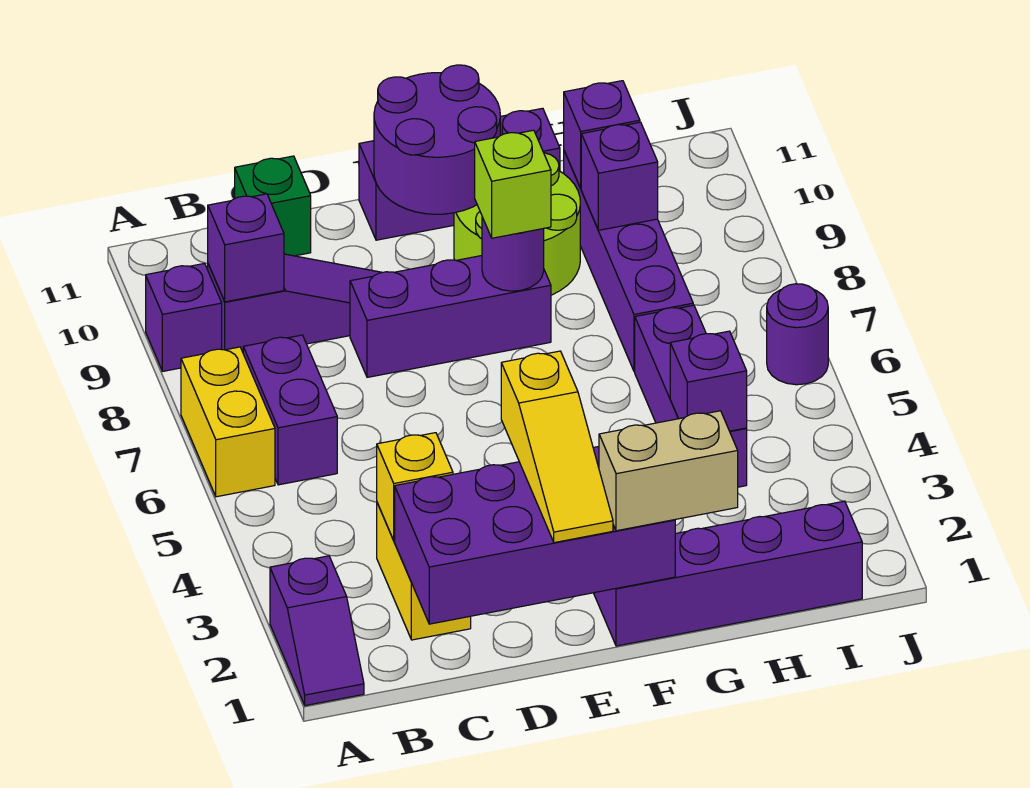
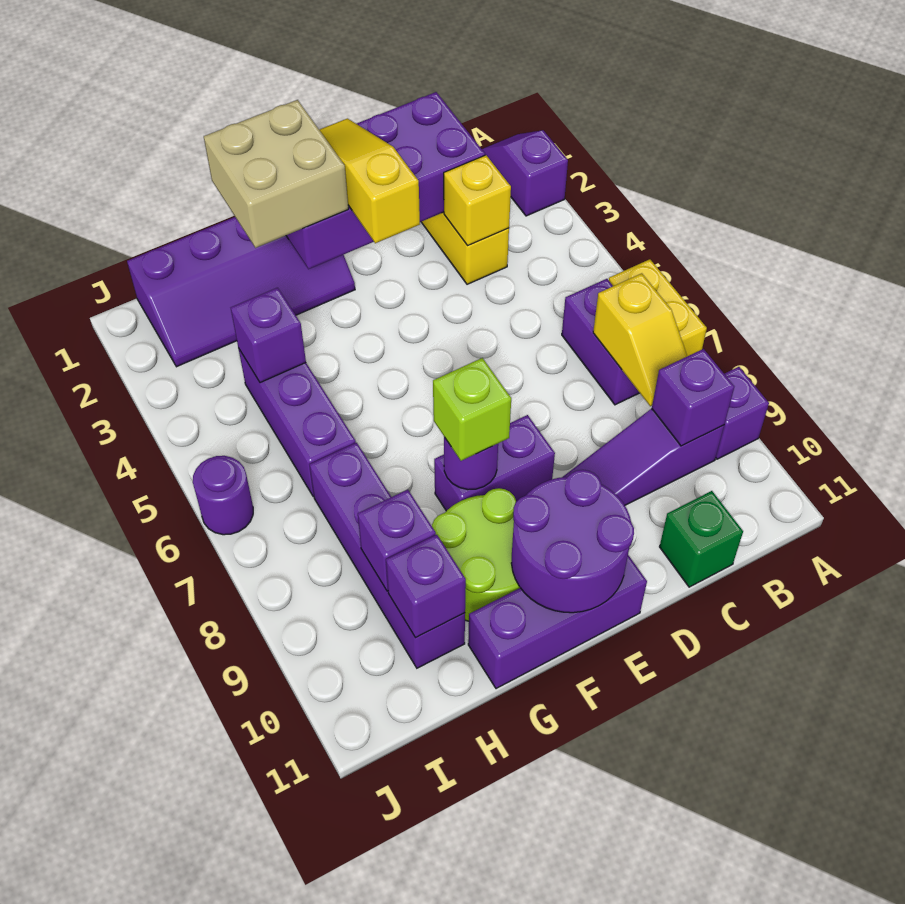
none -> yellow 1x2 slope [593,273,687,406]
purple 1x3 brick [350,256,551,377] -> purple 1x2 brick [434,415,555,511]
tan 1x2 brick [599,411,738,531] -> tan 2x2 brick [204,100,348,248]

